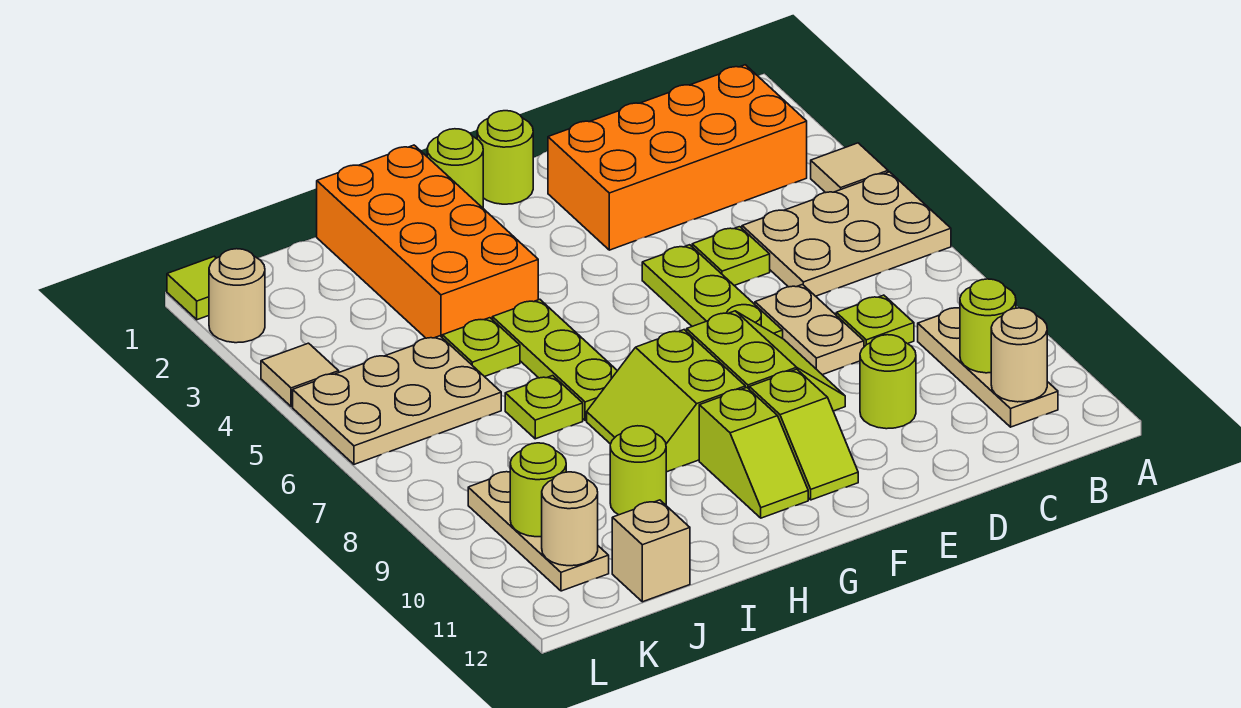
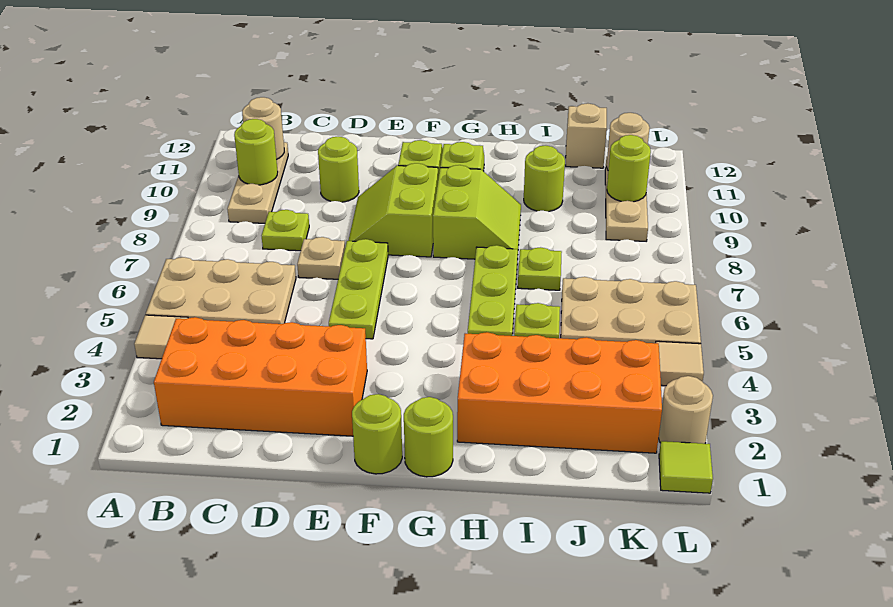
lime 1x1 plate [692,227,770,285] -> none
tan 1x2 plate [755,285,864,375] -> tan 1x1 plate [297,237,345,279]
orange 2x4 brick [317,145,538,338] -> orange 2x4 brick turned to [457,332,662,453]

